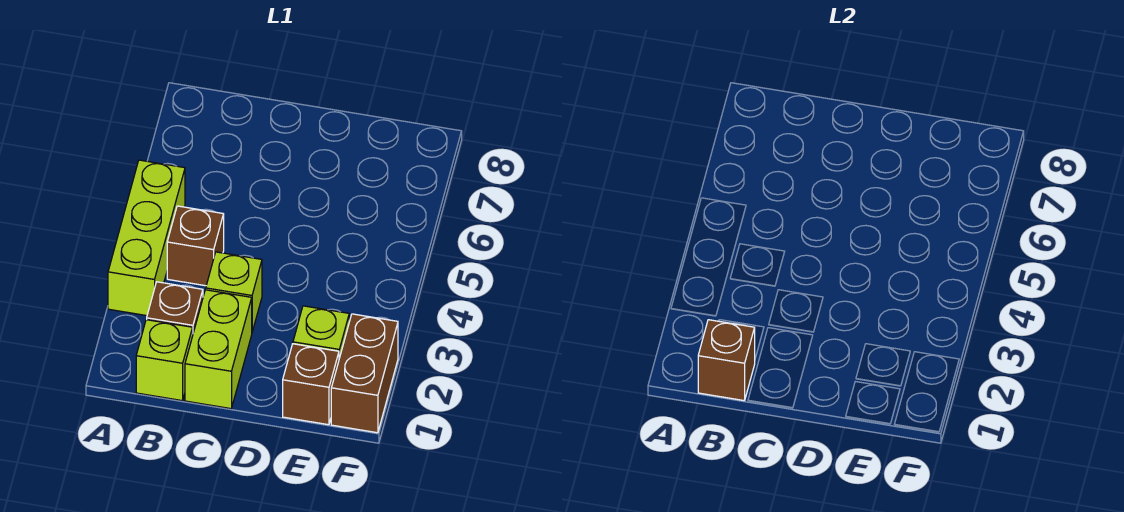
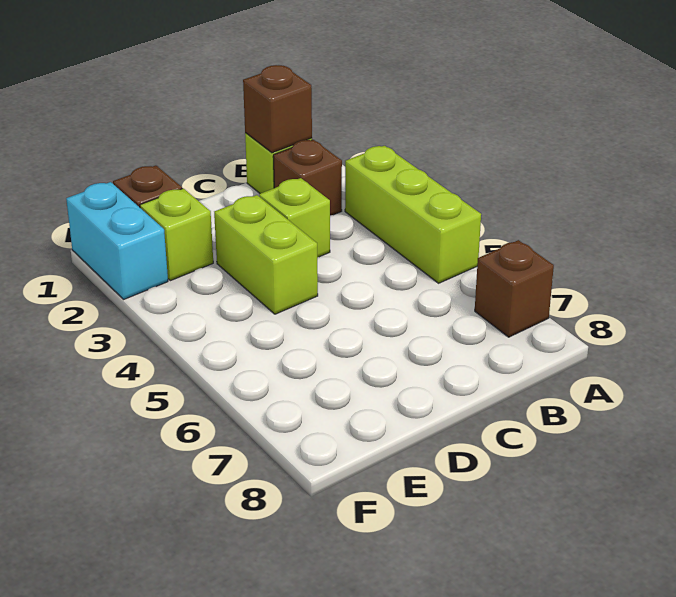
brown 1x1 brick [167,206,224,286] -> brown 1x1 brick moved to [475,240,554,337]
lime 1x2 brick [185,290,252,409] -> lime 1x2 brick moved to [214,195,318,314]
brown 1x2 brick [331,314,398,433] -> cyan 1x2 brick [66,182,168,299]

